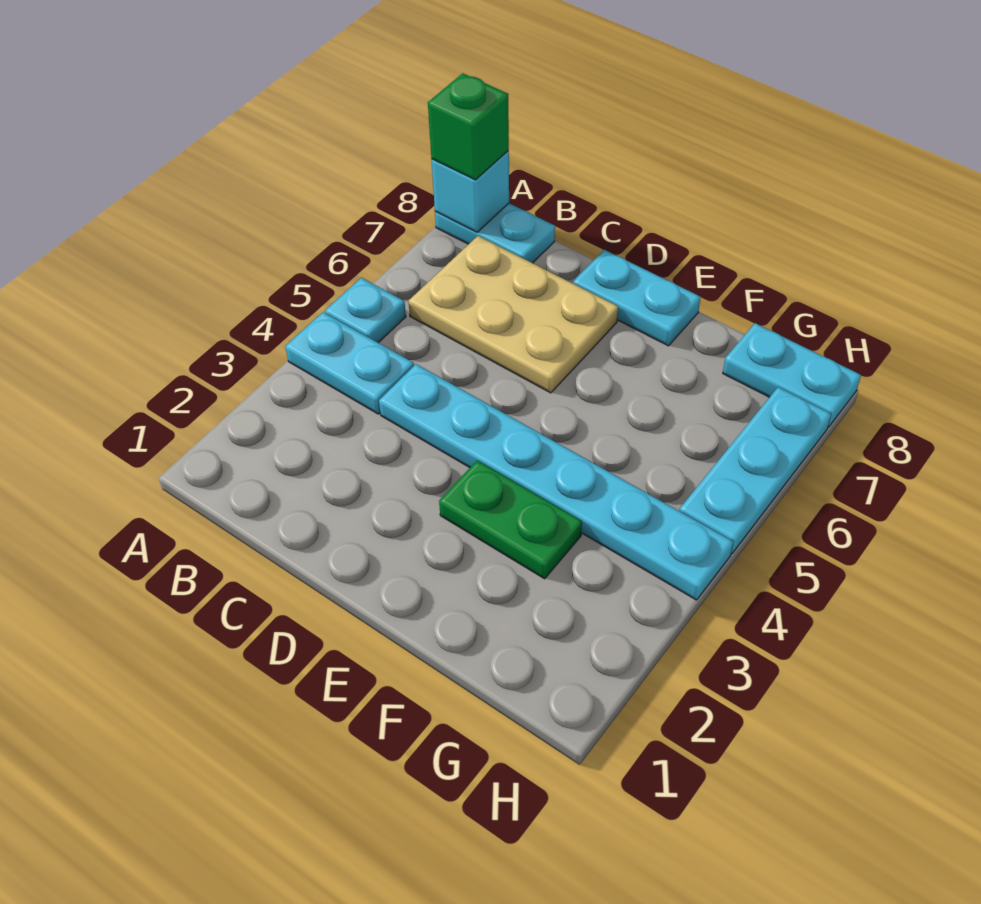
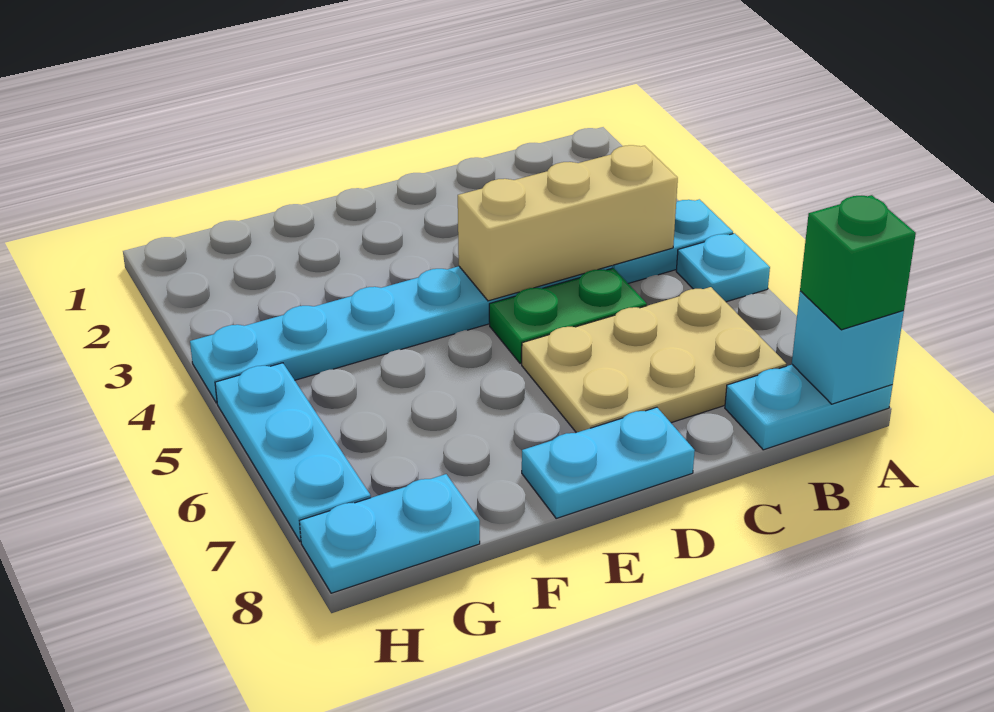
none -> tan 1x3 brick [458,145,678,301]
green 1x2 plate [439,460,582,579] -> green 1x2 plate moved to [489,268,647,364]

